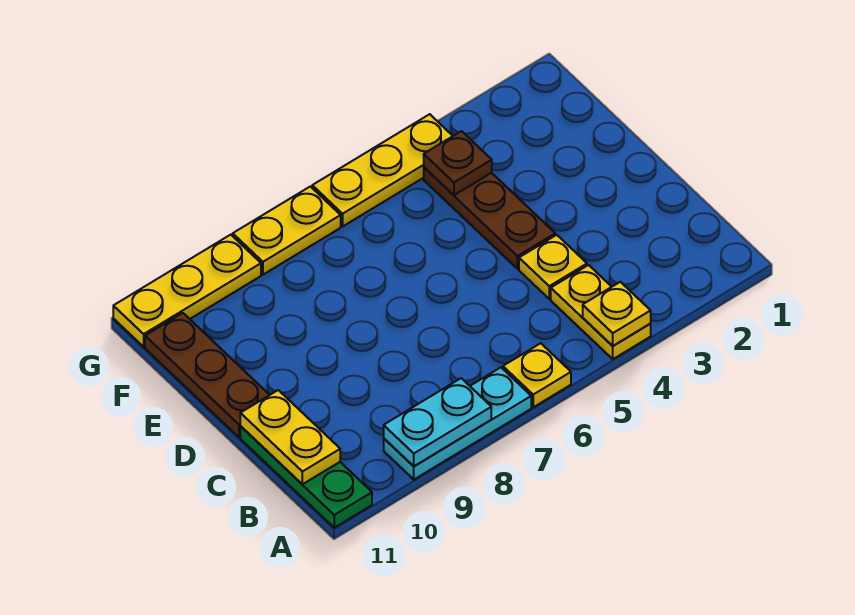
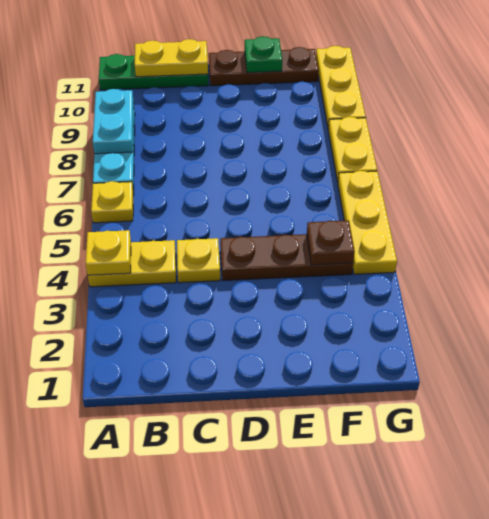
none -> green 1x1 plate [245,36,282,73]

